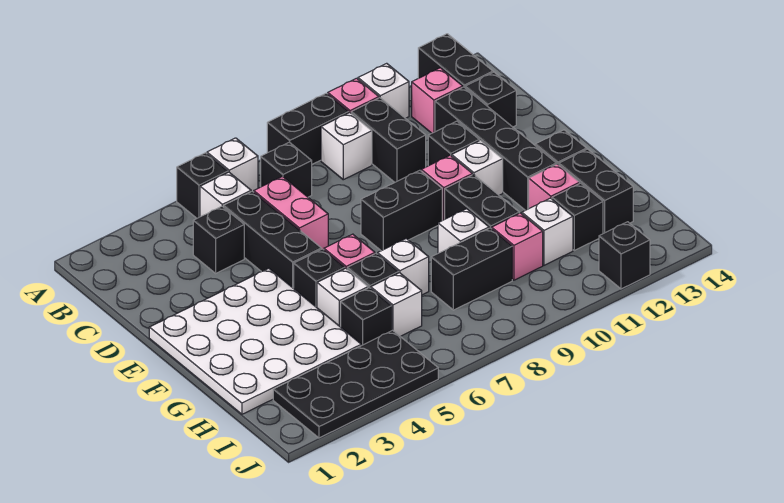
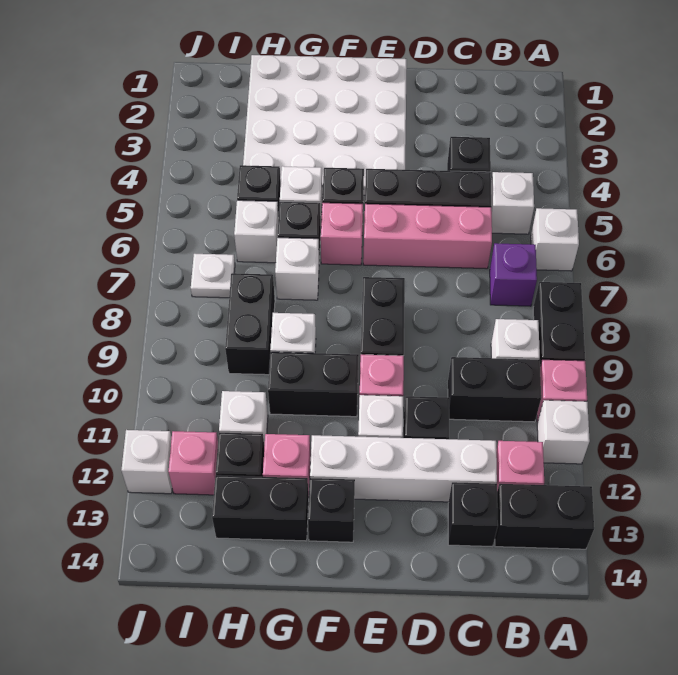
black 1x1 brick [177,153,228,218] -> none
black 1x1 brick [261,142,312,197] -> purple 1x1 brick [490,243,537,306]
pink 1x2 brick [254,177,328,250] -> pink 1x3 brick [363,204,492,269]
black 1x4 brick [435,87,556,210] -> white 1x4 brick [310,435,497,502]
pink 1x1 brick [492,213,543,280] -> pink 1x1 brick moved to [169,431,218,495]
black 2x4 plate [273,330,438,438] -> none
none -> white 1x1 plate [191,254,235,298]
black 1x1 brick [599,222,650,289] -> white 1x1 brick [122,430,172,494]

